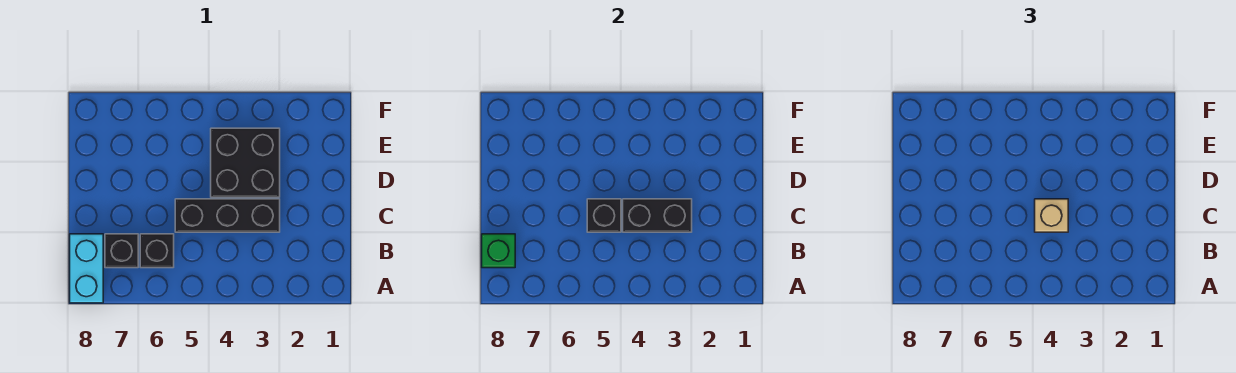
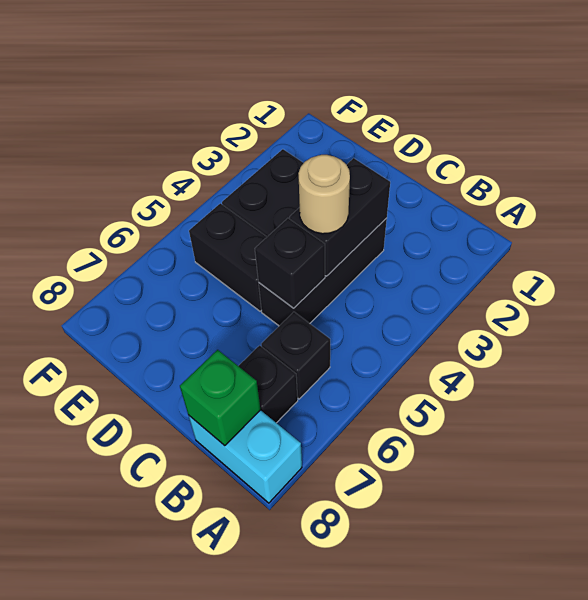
tan 1x1 brick [1035,199,1068,232] -> tan 1x1 round brick [298,155,350,234]
none -> black 1x2 brick [189,203,267,311]

